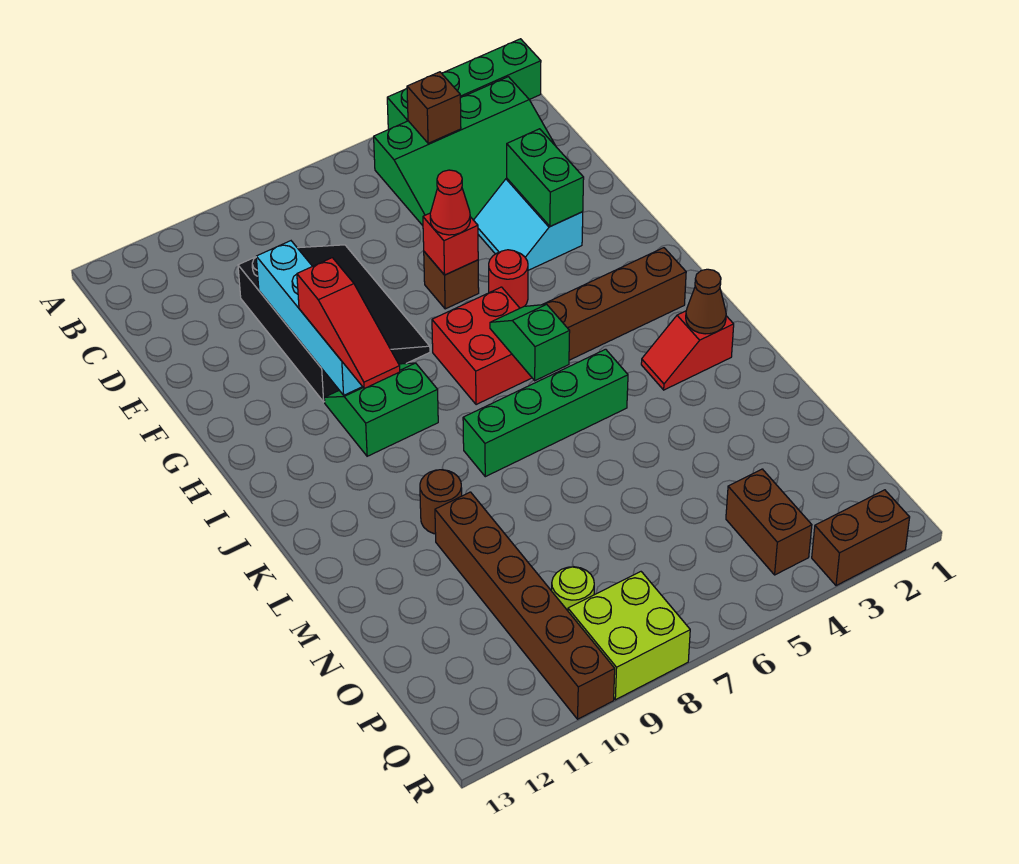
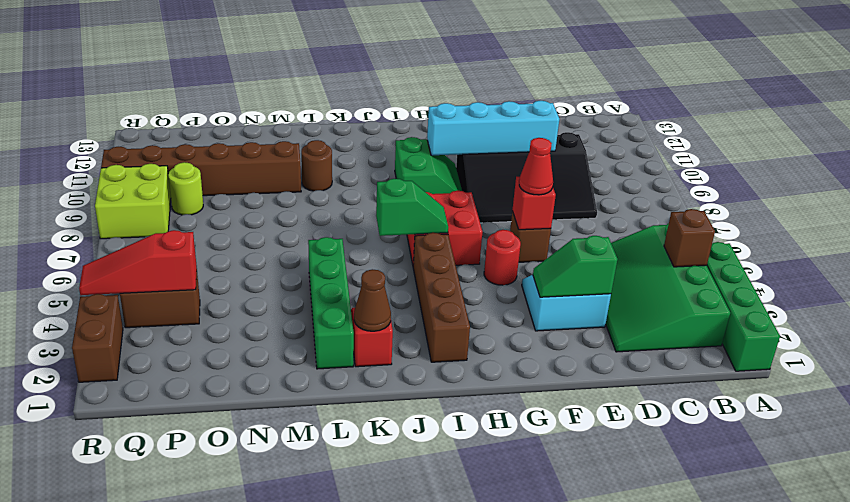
green 1x2 brick [507,129,584,226] -> green 1x2 slope [533,236,618,297]
red 1x3 slope [297,258,400,389] -> red 1x3 slope moved to [79,230,197,295]
green 1x4 brick [463,349,628,477] -> green 1x4 brick moved to [308,237,354,369]

